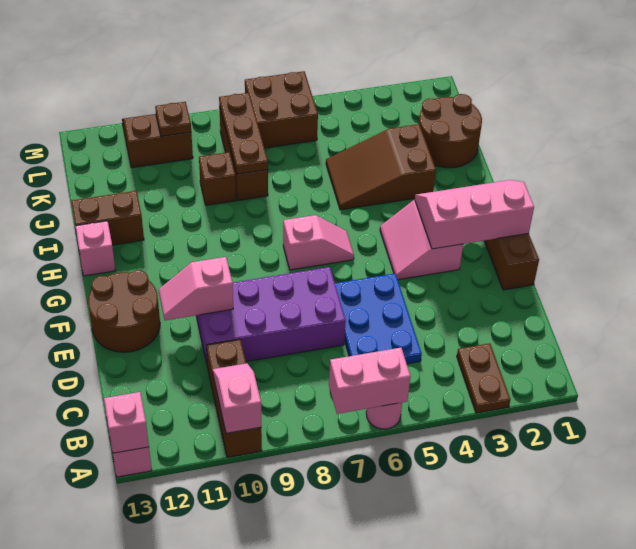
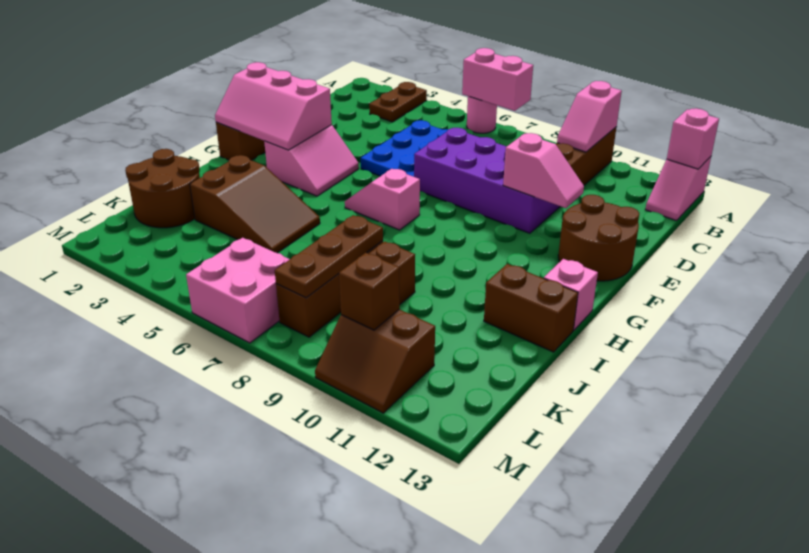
brown 2x2 brick [245,71,318,148] -> pink 2x2 brick [186,238,290,343]
brown 1x1 plate [155,102,191,136] -> brown 1x1 brick [339,253,400,330]

